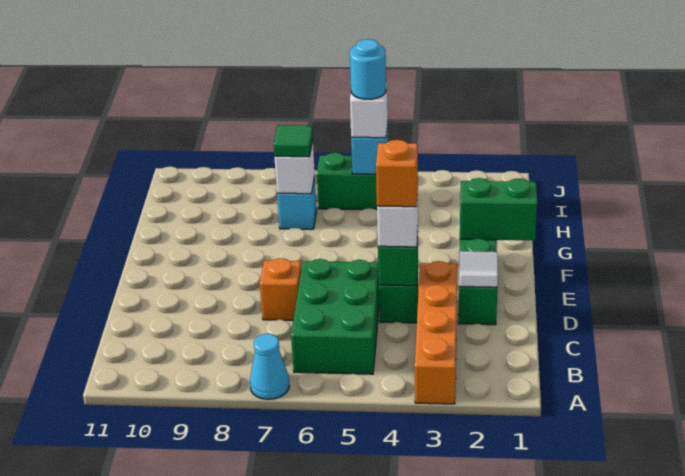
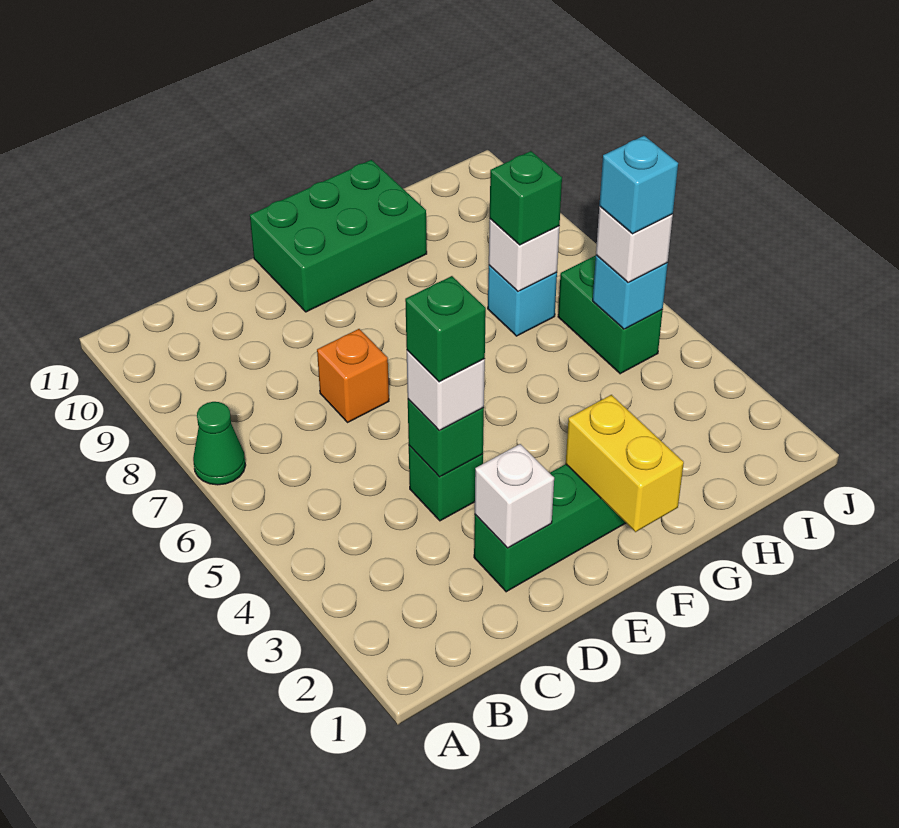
orange 1x4 brick [415,261,457,404] -> none
cyan 1x1 cone [250,334,289,399] -> green 1x1 cone [193,402,246,485]
green 2x3 brick [291,259,379,374] -> green 2x3 brick moved to [250,160,427,312]
white 1x1 tile [459,251,498,287] -> white 1x1 brick [475,444,554,548]
orange 1x1 brick [376,140,418,207] -> green 1x1 brick [405,276,486,382]
green 1x2 brick [460,178,537,240] -> yellow 1x2 brick [566,395,684,532]
green 1x1 tile [274,125,313,157] -> green 1x1 brick [490,151,562,245]
cyan 1x1 round brick [350,39,386,99] -> cyan 1x1 brick [599,136,678,234]

